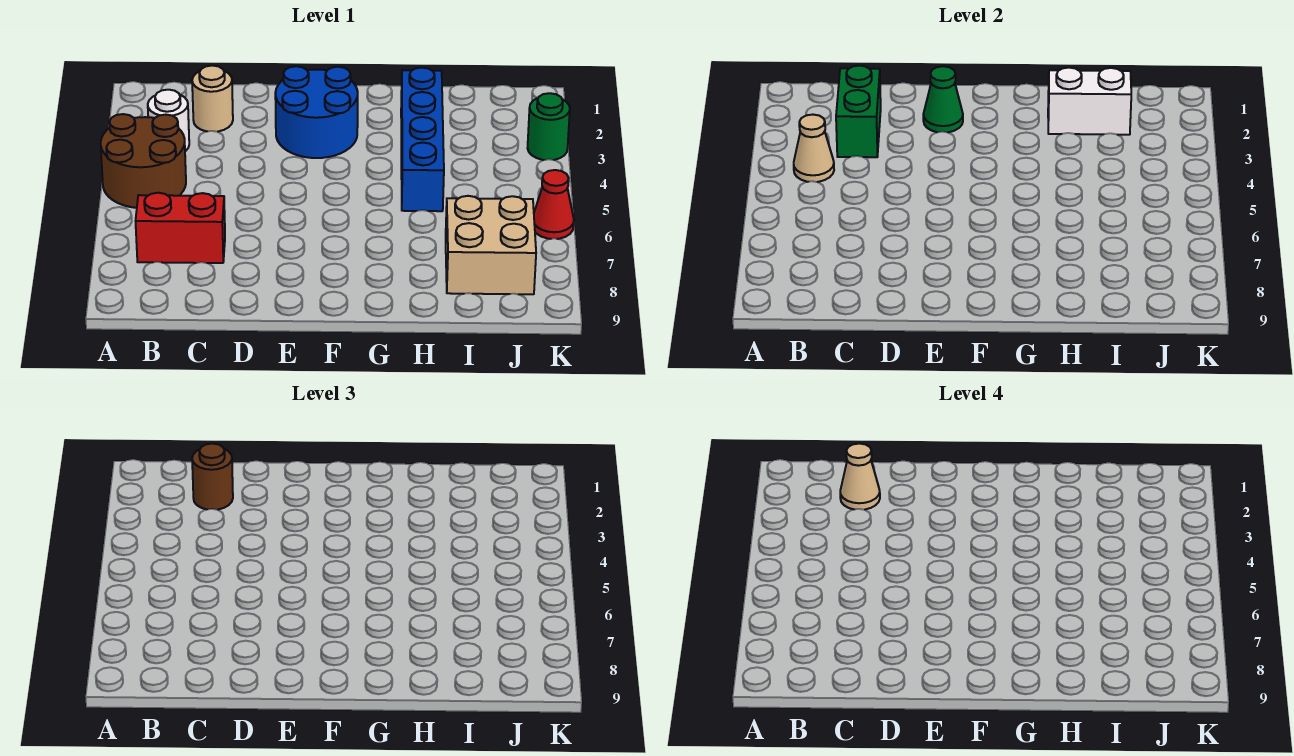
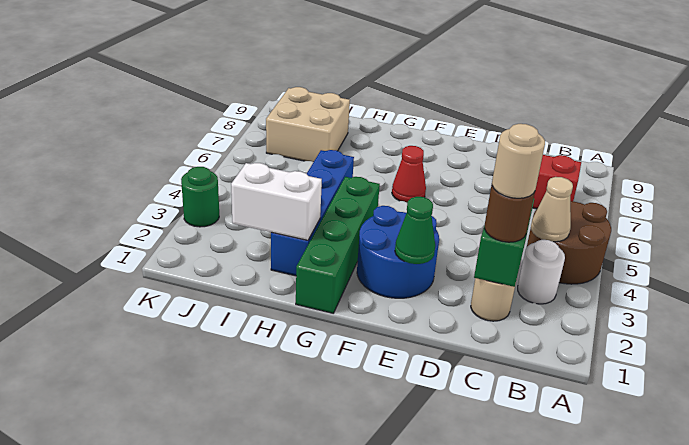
tan 1x1 cone [840,444,880,510] -> tan 1x1 round brick [492,124,545,198]
none -> green 1x4 brick [296,177,380,313]
red 1x1 cone [534,170,574,239] -> red 1x1 cone moved to [392,146,426,203]

